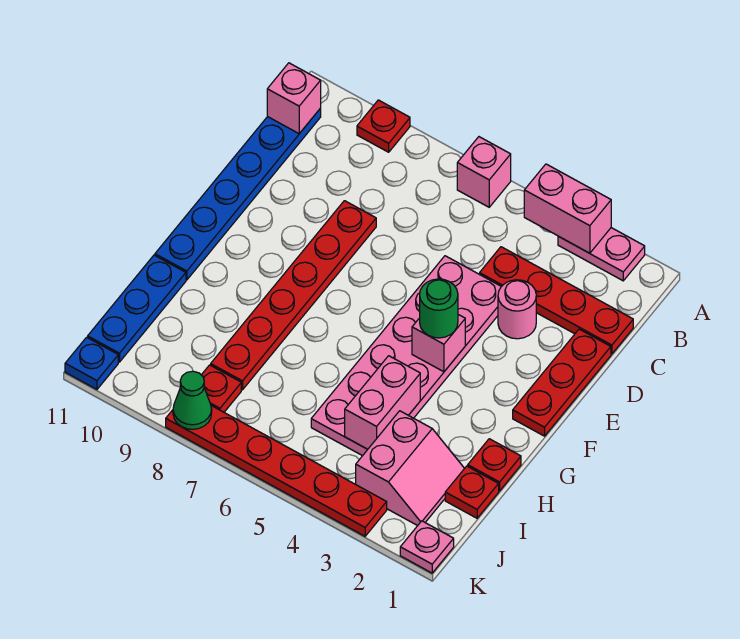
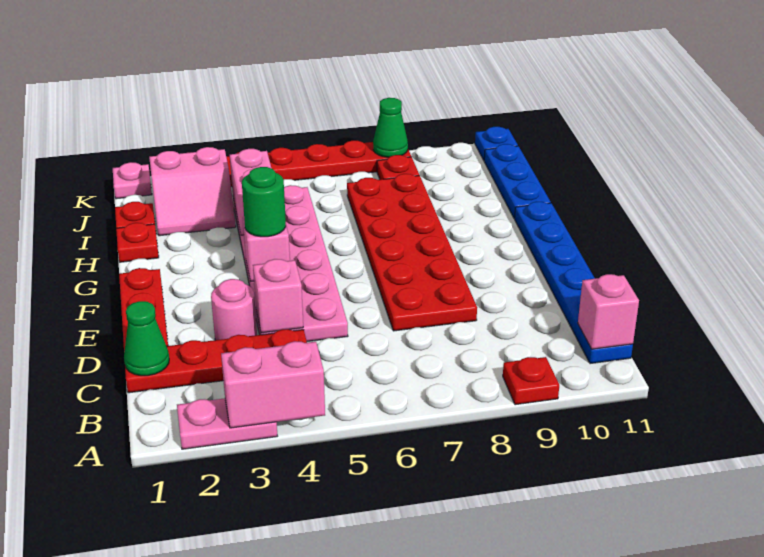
pink 1x1 brick [457,137,511,207] -> pink 1x1 brick moved to [253,259,303,333]
none -> green 1x1 cone [124,301,169,376]
red 1x6 plate [211,201,376,390] -> red 2x6 plate [347,174,477,331]
pink 2x2 slope [356,411,465,526] -> pink 2x2 slope turned to [149,147,236,236]

